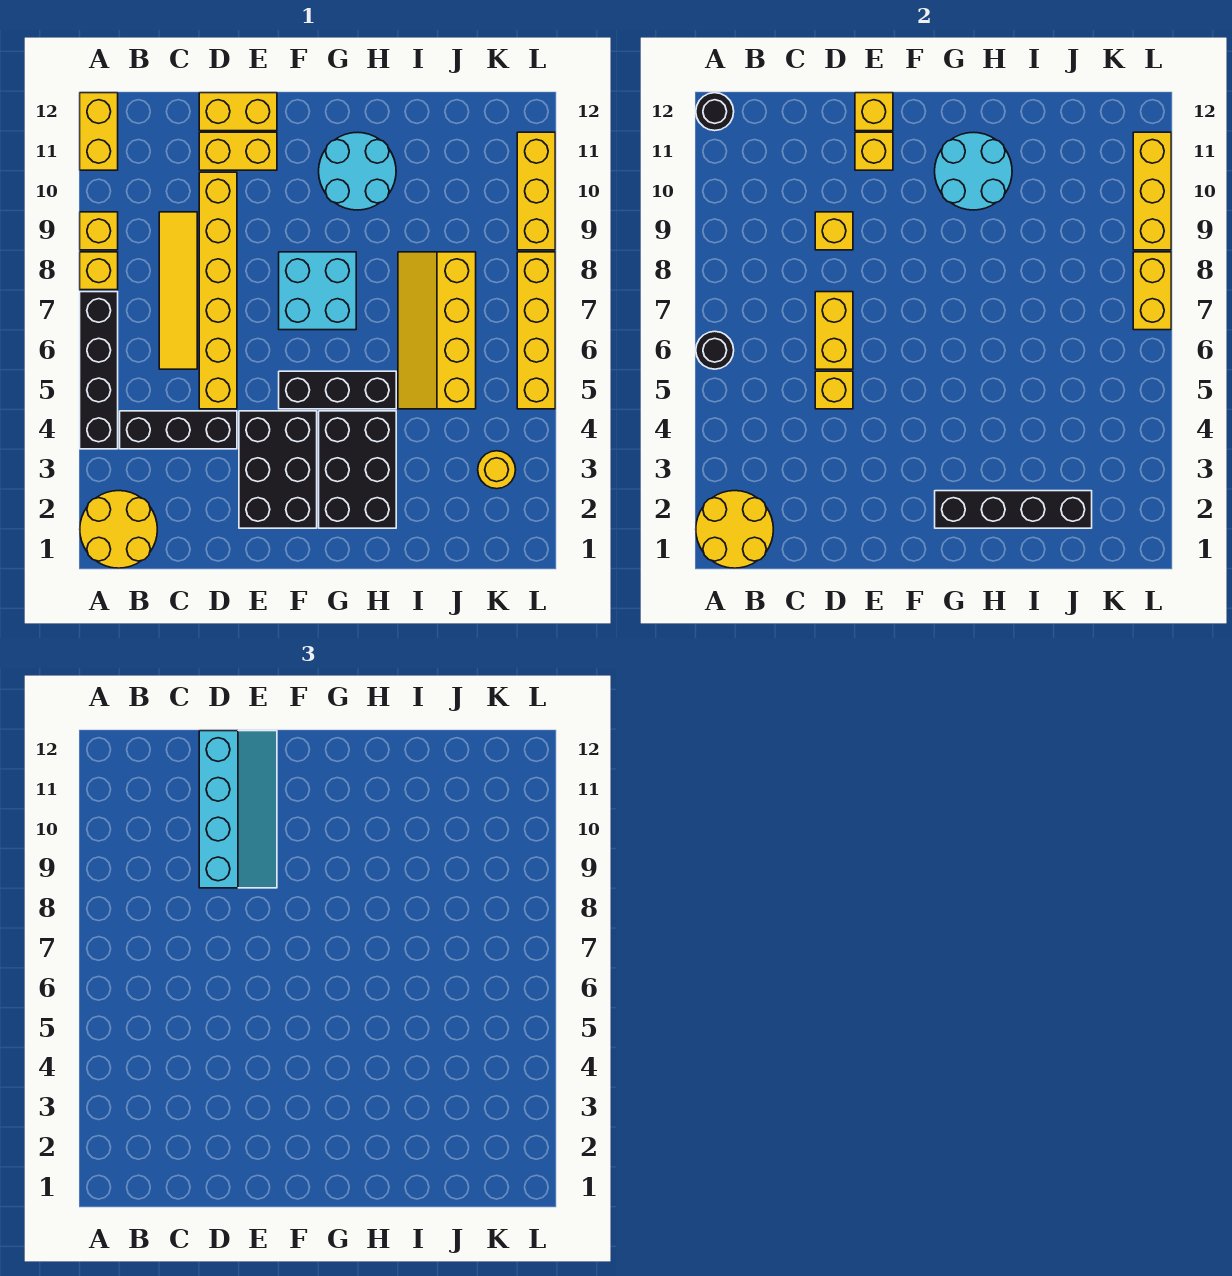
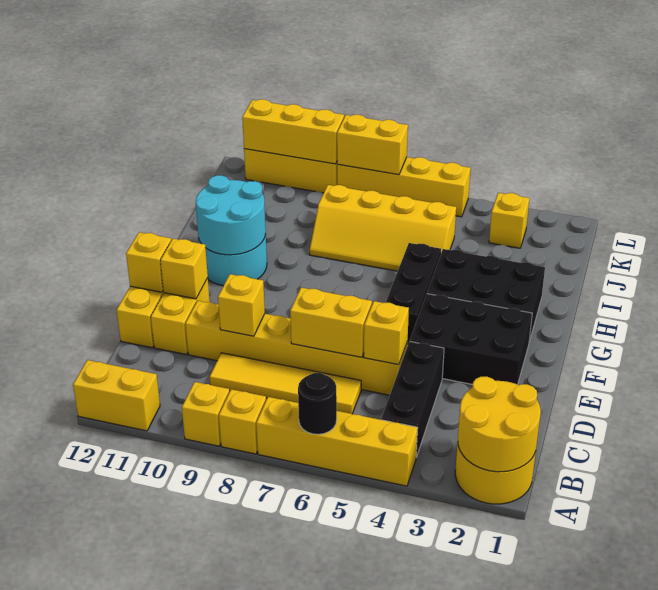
black 1x4 brick [80,292,118,449] -> yellow 1x4 brick [256,397,418,486]
black 1x1 round brick [696,93,734,131] -> none
cyan 2x4 slope [199,731,277,888] -> none
cyan 2x2 brick [279,252,356,330] -> none
black 1x4 brick [935,491,1092,528] -> none
yellow 1x1 round brick [478,451,516,489] -> yellow 1x1 brick [489,193,529,248]

